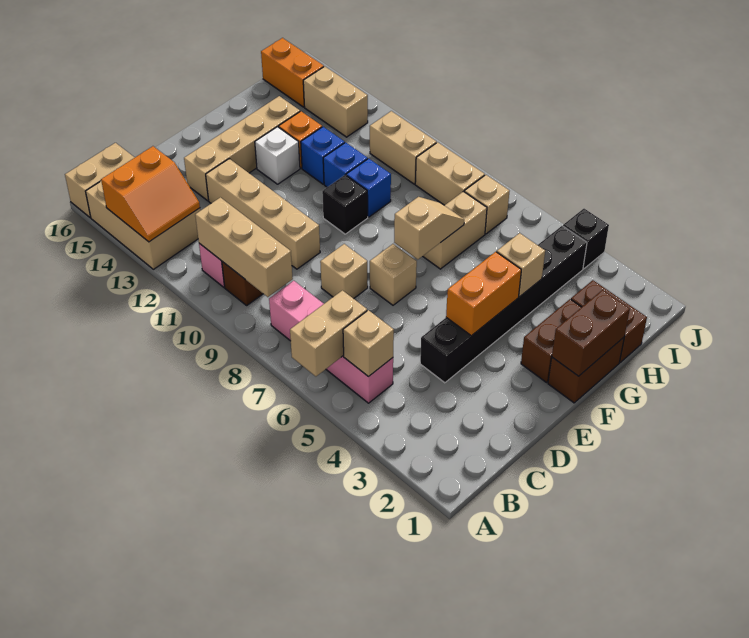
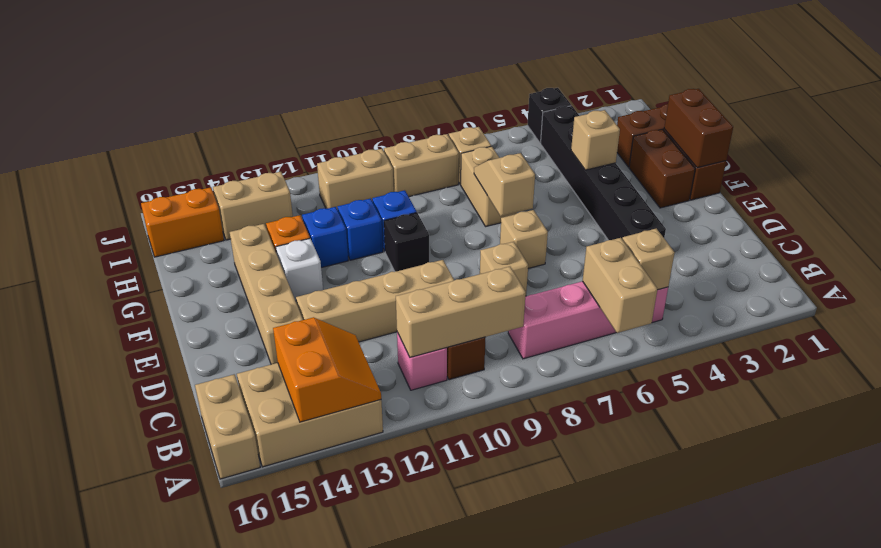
orange 1x2 brick [446,252,521,336] -> none

